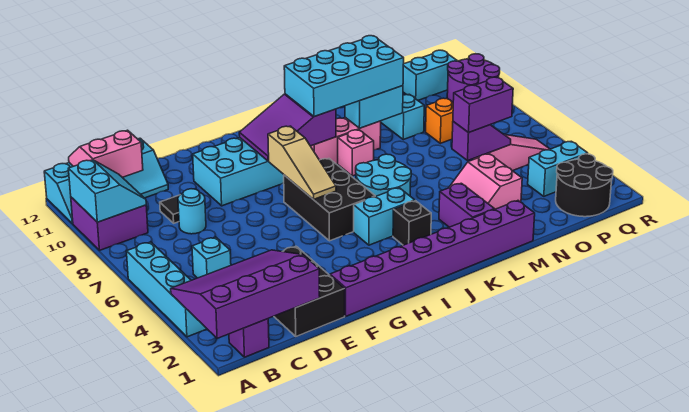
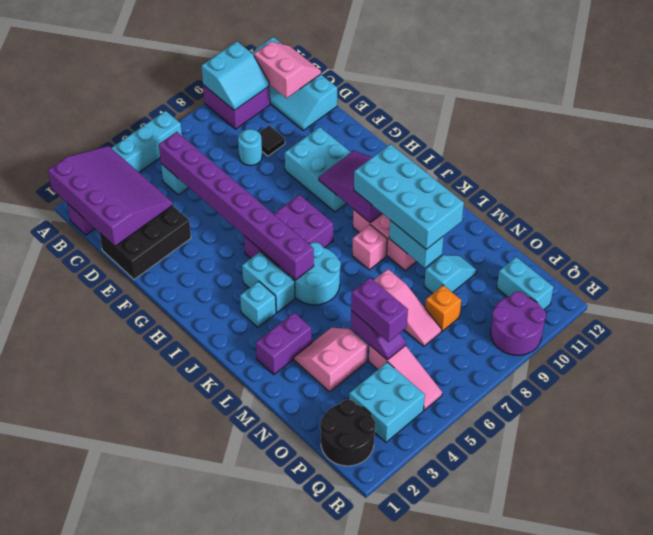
purple 1x8 brick [330,201,535,316] -> purple 1x8 brick moved to [159,132,314,280]
black 2x3 brick [284,158,375,241] -> purple 2x3 brick [244,195,333,275]
tan 1x3 slope [268,126,336,200] -> none
black 1x1 brick [393,201,431,245] -> cyan 1x1 brick [240,281,276,327]
none -> pink 1x3 slope [374,269,442,346]
cyan 1x2 brick [528,141,588,196] -> cyan 2x2 brick [349,362,425,442]

